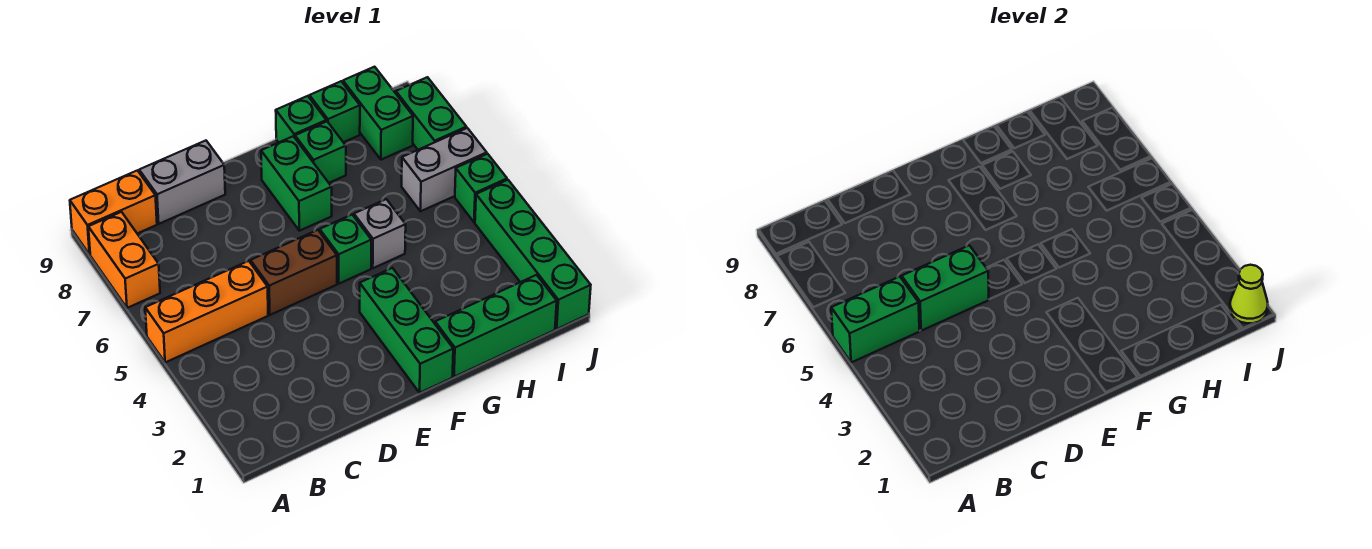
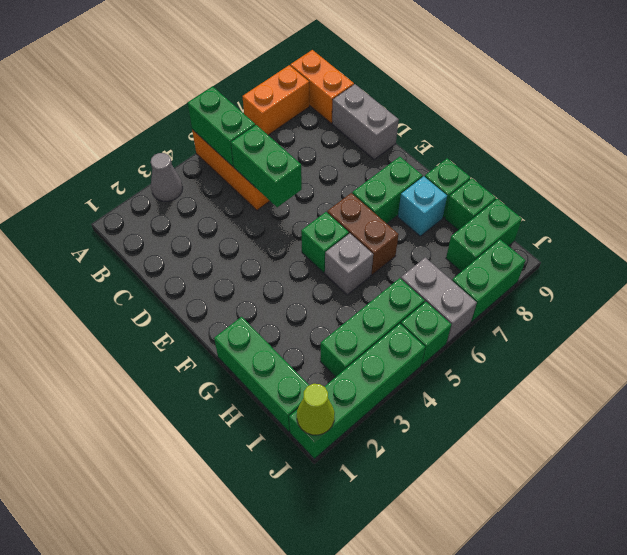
none -> grey 1x1 cone [151,153,183,201]
brown 1x2 brick [251,230,337,315] -> brown 1x2 brick moved to [327,193,399,275]
green 1x3 brick [360,268,453,393] -> green 1x3 brick moved to [320,278,425,377]
green 1x1 brick [295,121,346,183] -> cyan 1x1 brick [398,176,447,236]

